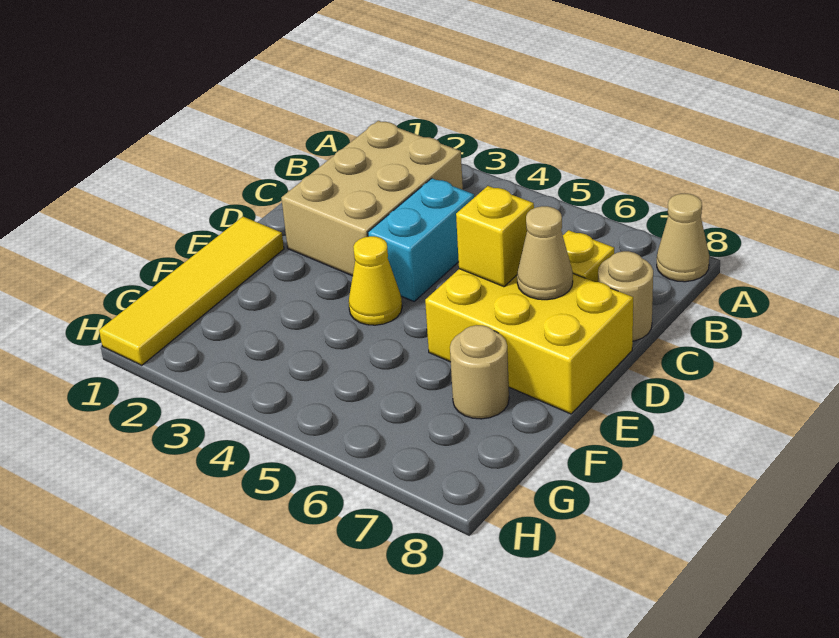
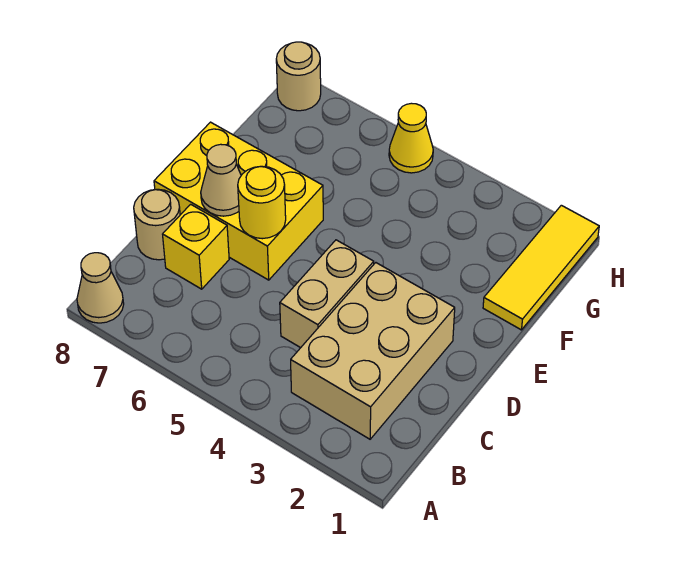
cyan 1x2 brick [368,178,474,301] -> tan 1x2 brick [280,240,374,348]
yellow 1x1 brick [456,186,534,287] -> yellow 1x1 round brick [238,166,286,239]
yellow 1x4 tile [99,217,284,365] -> yellow 1x3 tile [483,205,599,330]
yellow 1x1 cone [349,236,402,325] -> yellow 1x1 cone moved to [389,103,433,173]
tan 1x1 round brick [450,325,509,419] -> tan 1x1 round brick moved to [276,42,321,111]

